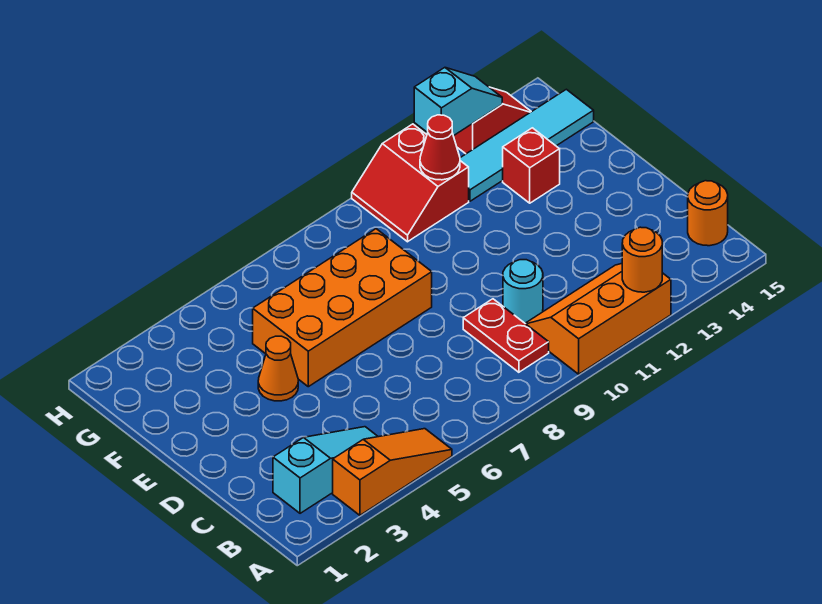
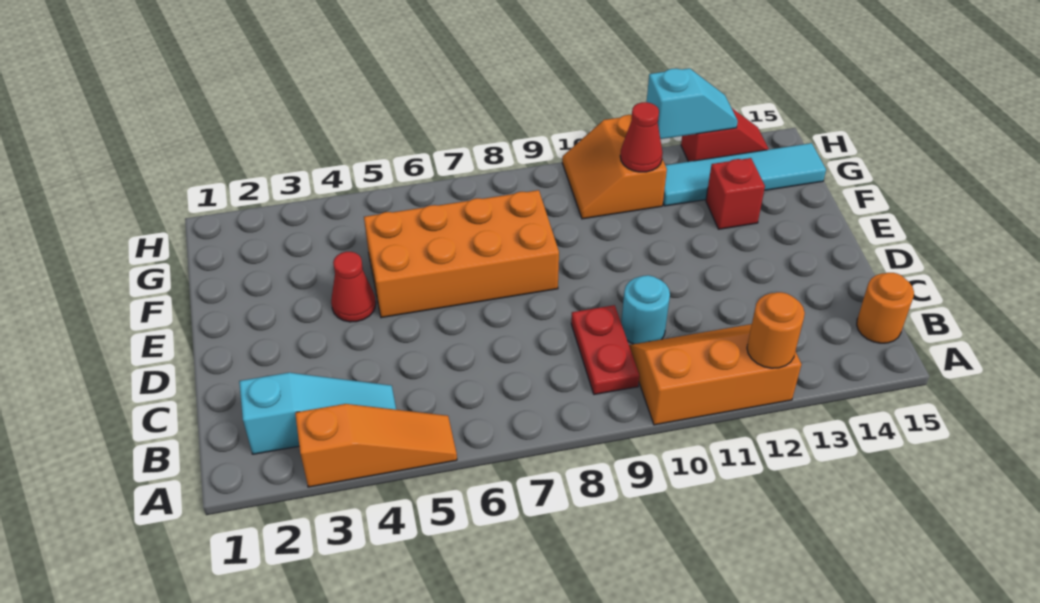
orange 1x1 cone [258,336,298,401] -> red 1x1 cone [331,252,376,322]
red 2x2 slope [352,124,469,242] -> orange 2x2 slope [562,115,667,219]

